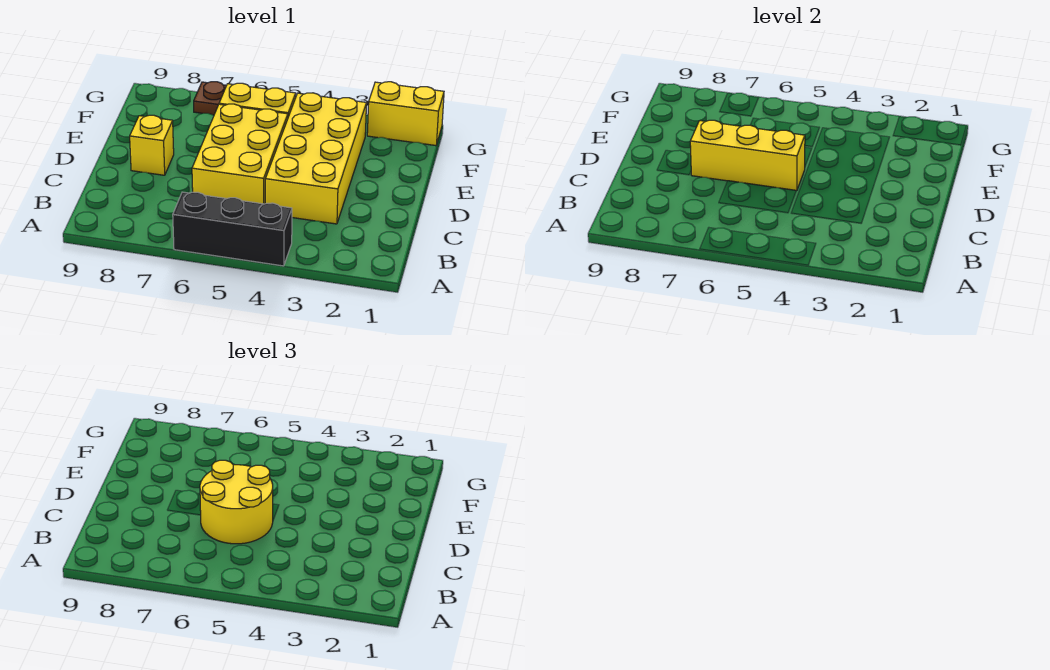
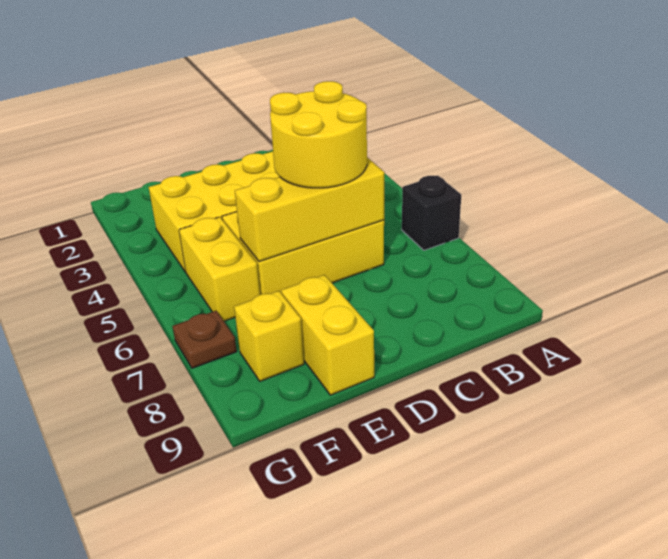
black 1x3 brick [173,192,292,266] -> black 1x1 brick [402,176,461,250]
yellow 1x3 brick [690,120,805,191] -> yellow 1x3 brick turned to [235,157,384,262]
yellow 1x1 brick [130,115,174,175] -> yellow 1x1 brick moved to [234,291,304,381]
yellow 1x2 brick [367,82,444,146] -> yellow 1x2 brick moved to [281,275,374,395]

